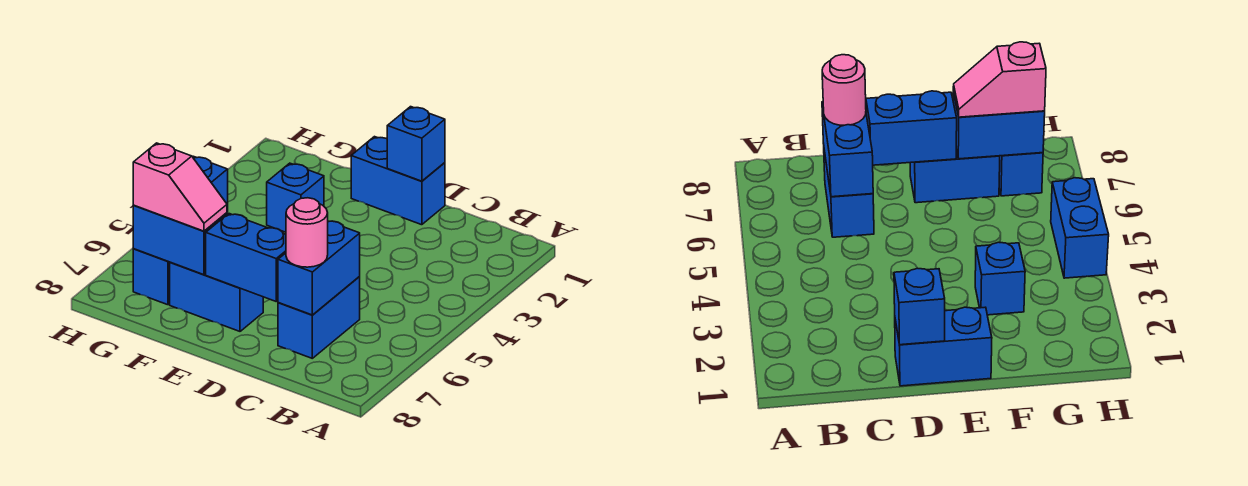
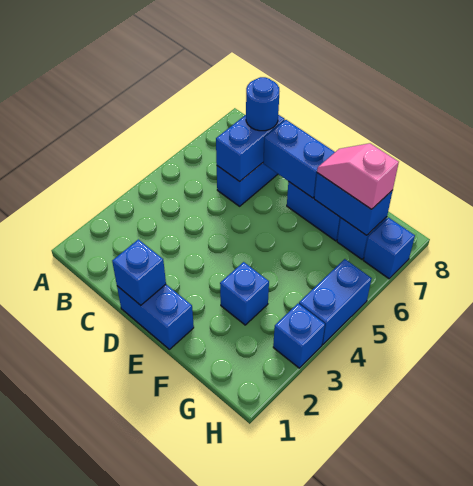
pink 1x1 round brick [286,198,328,267] -> blue 1x1 round brick [246,77,279,131]
none -> blue 1x1 brick [273,304,325,368]
none -> blue 1x1 brick [363,218,415,279]

